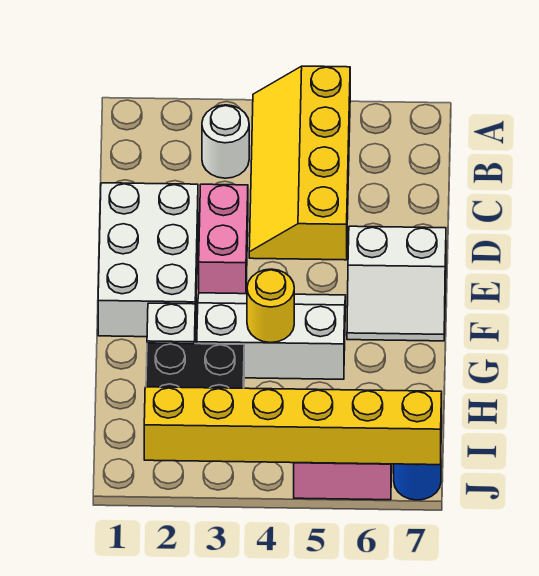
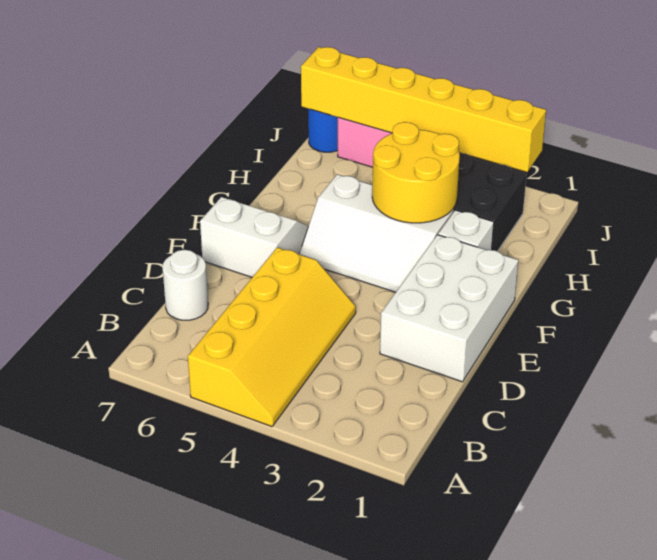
white 1x1 round brick [202,105,249,178] -> white 1x1 round brick moved to [163,250,208,320]
pink 1x2 brick [199,184,248,294] -> none
yellow 1x1 round brick [247,269,294,343] -> yellow 2x2 round brick [372,122,460,223]

